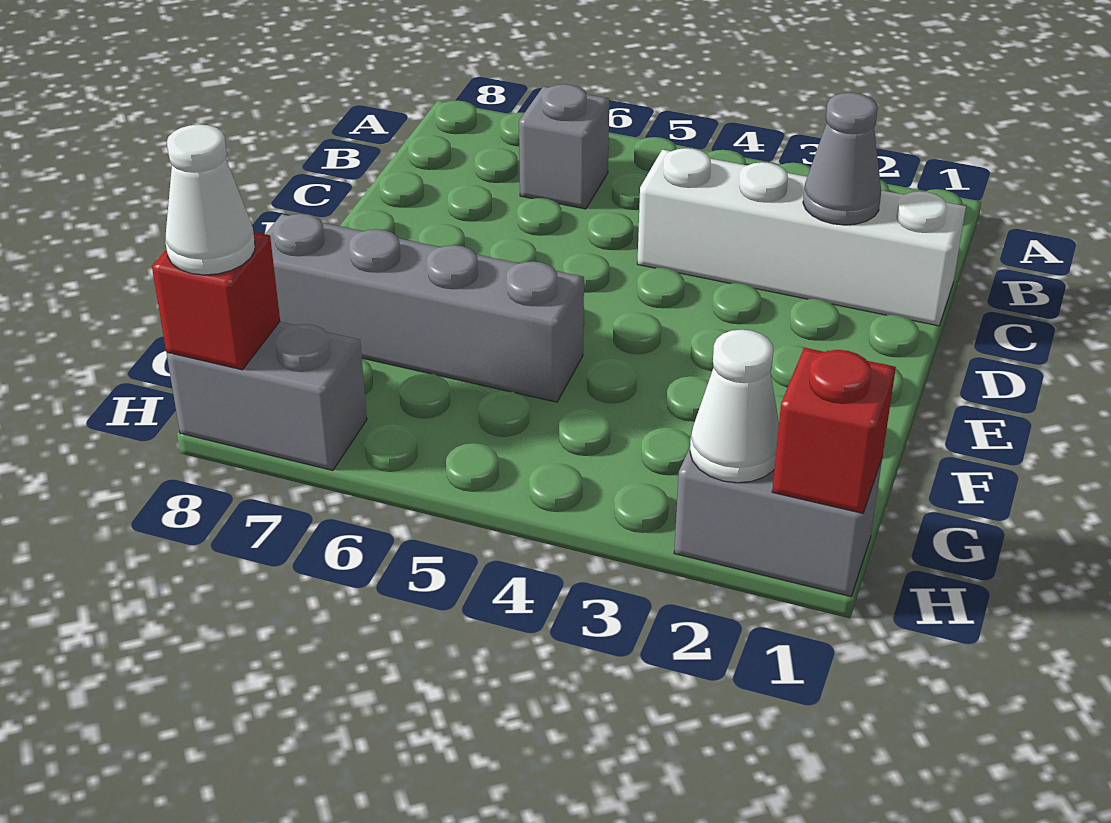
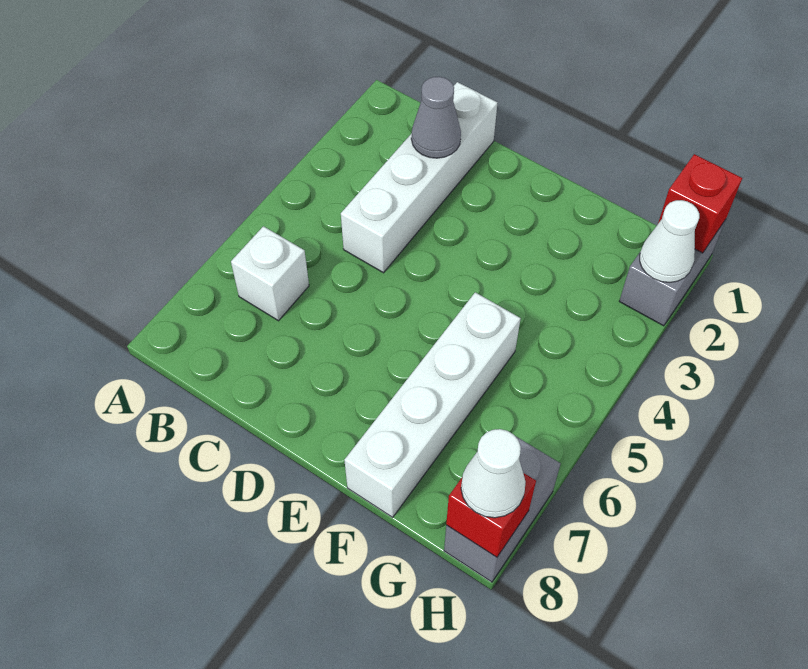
grey 1x1 brick [519,84,609,209] -> white 1x1 brick [231,226,309,321]
grey 1x4 brick [266,214,584,402] -> white 1x4 brick [344,292,521,517]

